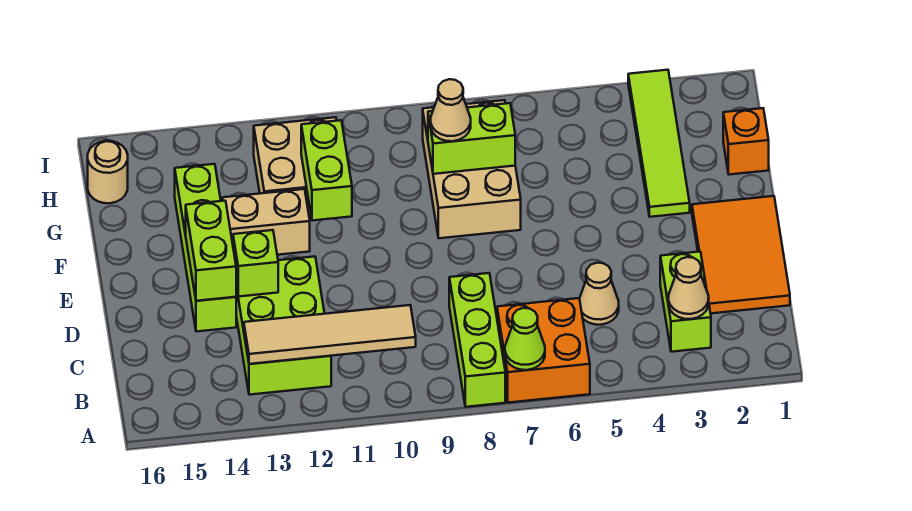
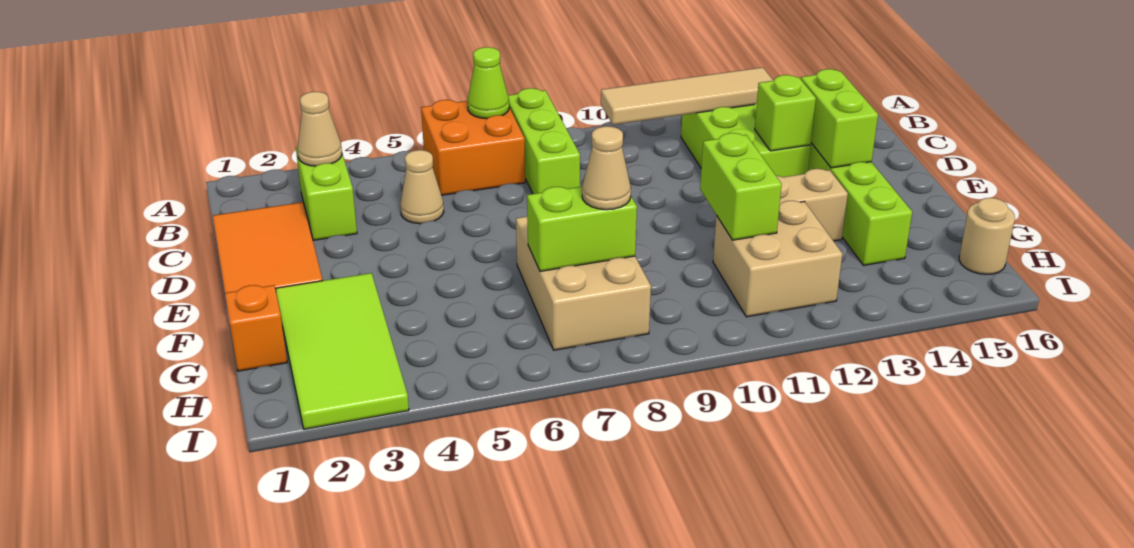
lime 1x4 tile [628,70,690,217] -> lime 2x4 tile [276,273,409,429]

